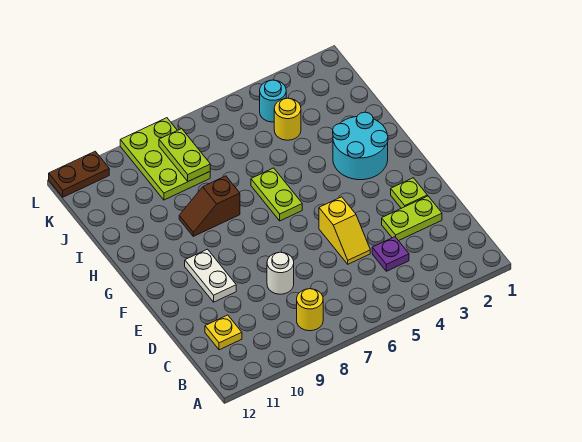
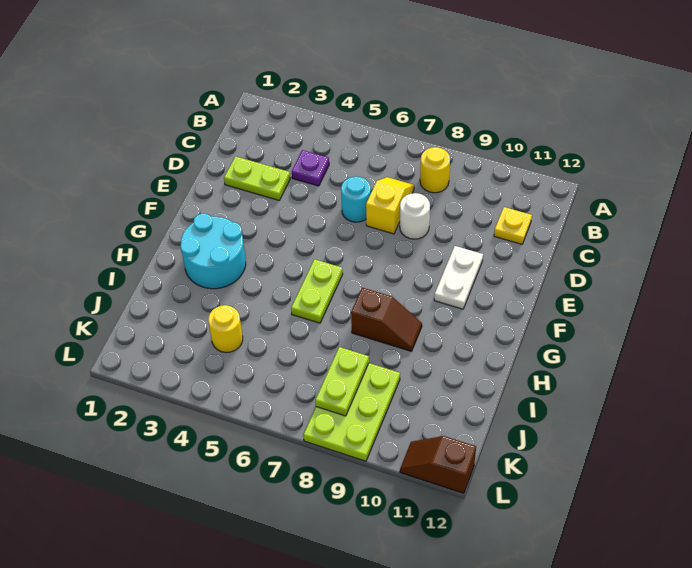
yellow 1x2 slope [319,197,370,264] -> yellow 1x2 slope moved to [366,177,414,234]
lime 1x1 plate [391,178,427,208] -> none
cyan 1x1 round brick [260,80,286,122] -> cyan 1x1 round brick moved to [341,176,371,222]
brown 1x2 plate [49,151,109,197] -> brown 1x2 slope [400,436,476,493]

